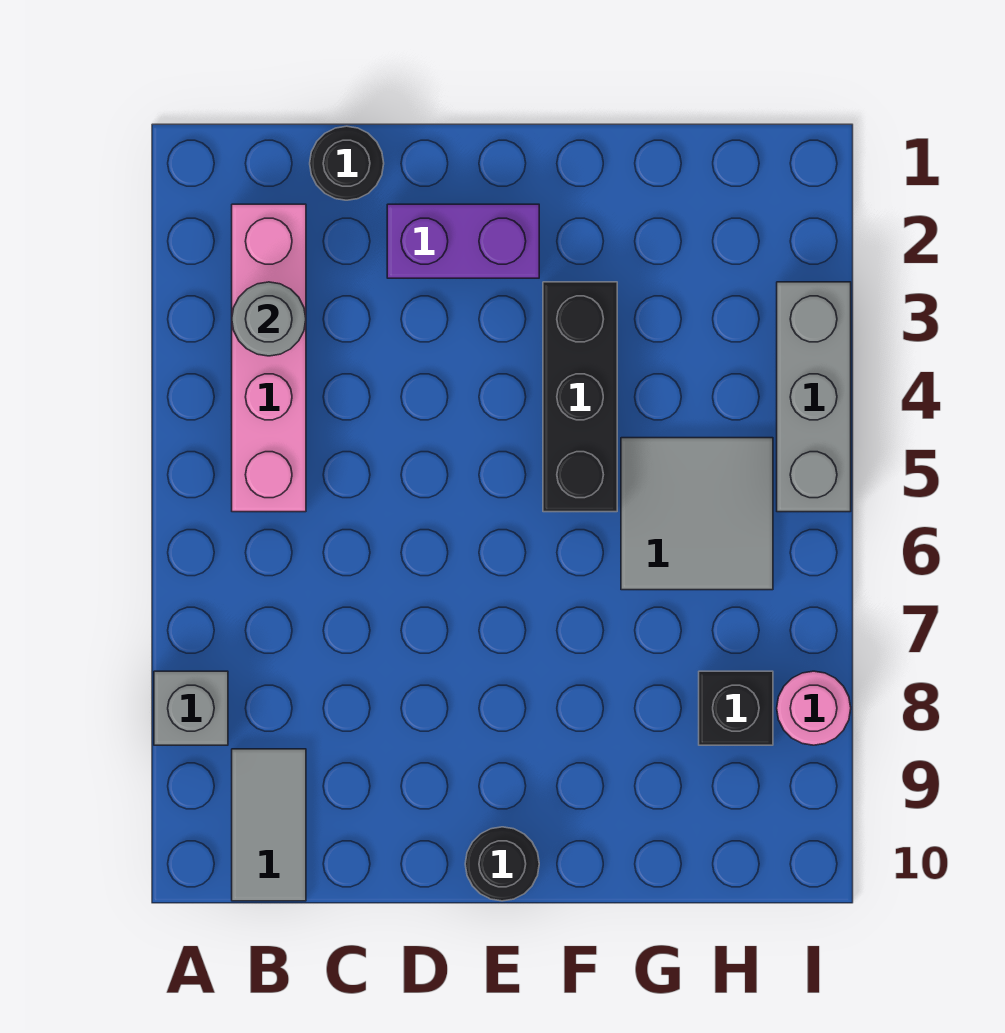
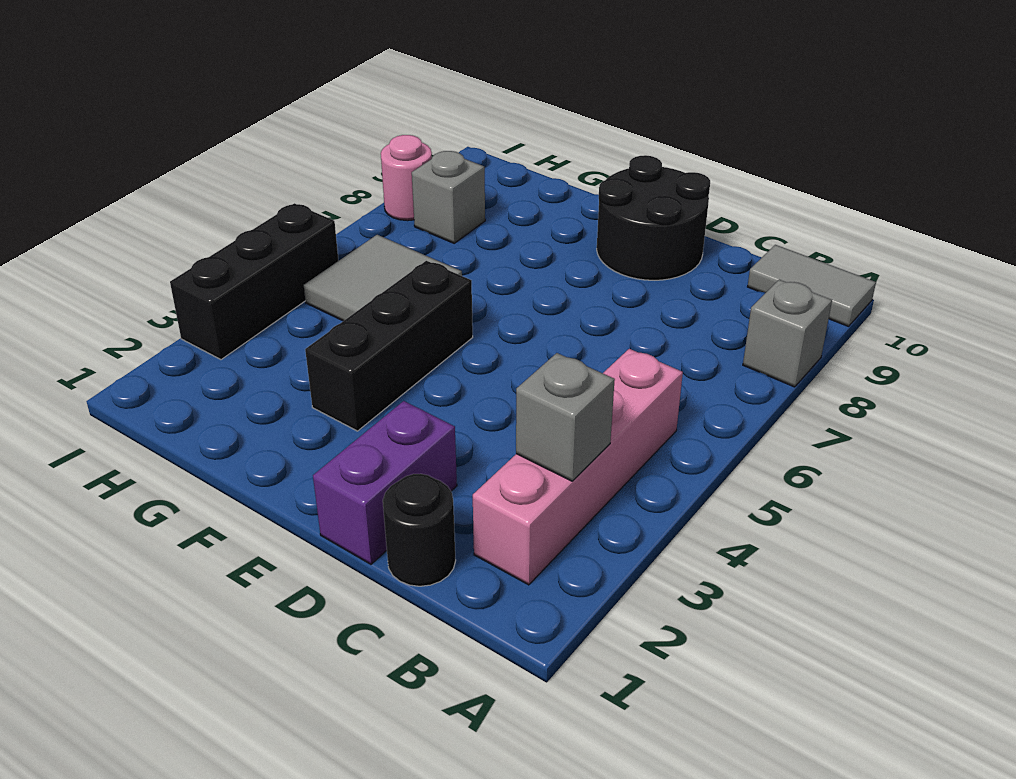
grey 1x1 round brick [232,282,306,356] -> grey 1x1 brick [516,353,615,481]
grey 1x2 tile [232,749,306,901] -> grey 1x2 tile turned to [748,245,876,326]
purple 1x2 brick [387,204,539,278] -> purple 1x2 brick turned to [313,401,457,564]
black 1x1 round brick [465,827,539,901] -> black 2x2 round brick [597,155,710,280]
black 1x1 brick [699,671,773,745] -> grey 1x1 brick [412,151,485,243]
grey 1x3 brick [777,282,851,512] -> black 1x3 brick [170,203,338,360]

